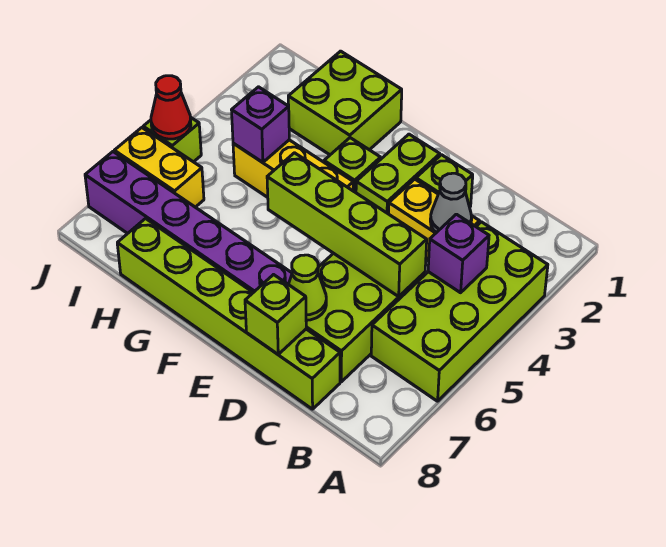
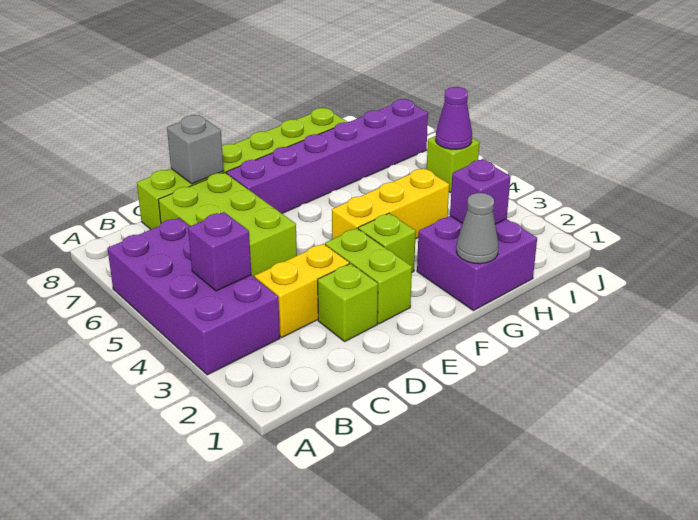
lime 2x4 brick [371,222,548,401] -> purple 2x4 brick [107,218,280,375]
grey 1x1 cone [430,173,472,233] -> grey 1x1 cone moved to [456,193,498,264]
lime 1x4 brick [267,153,427,296] -> none
lime 1x1 cone [289,255,326,320] -> none
lime 1x1 brick [245,275,306,354] -> grey 1x1 brick [167,115,224,184]
lime 2x2 brick [288,51,402,155] -> purple 2x2 brick [417,216,537,311]
purple 1x1 brick [232,87,289,162] -> purple 1x1 brick moved to [450,160,511,224]
yellow 1x2 brick [114,128,204,207] -> none
red 1x1 cone [151,76,191,139] -> purple 1x1 cone [436,87,472,149]

